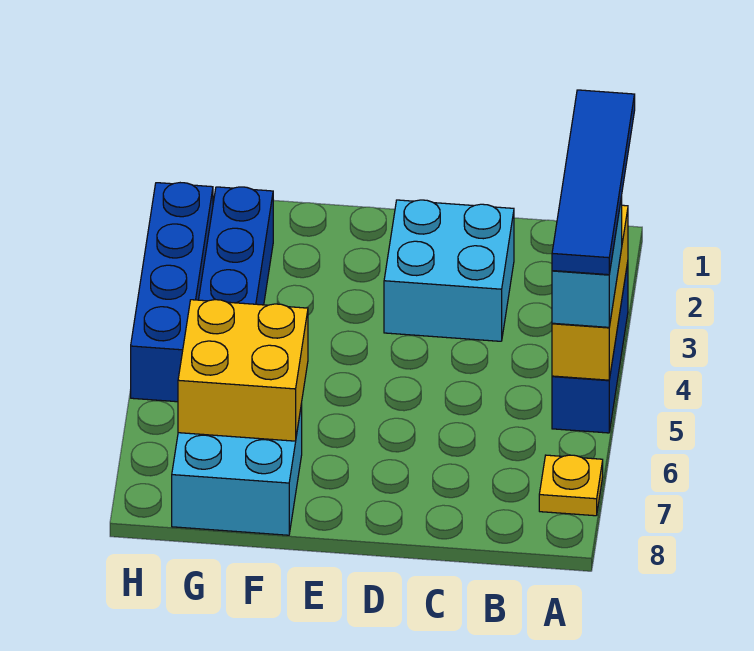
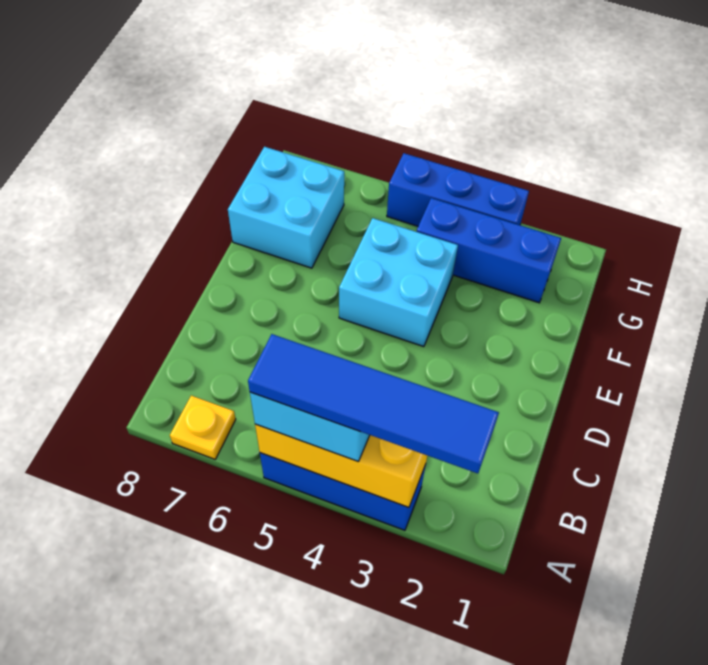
cyan 2x2 brick [384,200,514,341] -> cyan 2x2 brick moved to [339,218,458,347]
yellow 2x2 brick [178,300,308,441] -> none
blue 1x4 brick [131,183,213,402] -> blue 1x3 brick [387,153,529,226]

